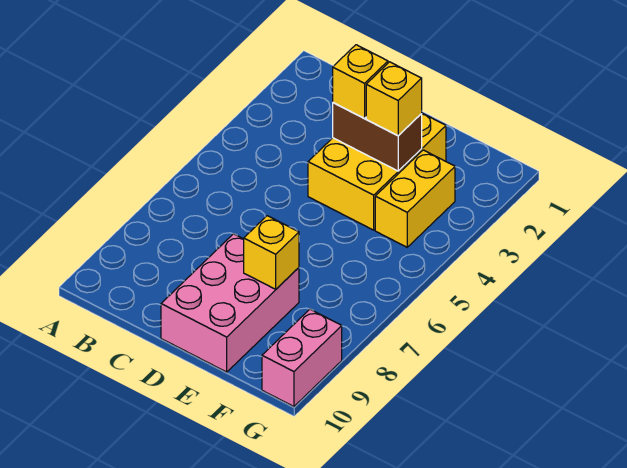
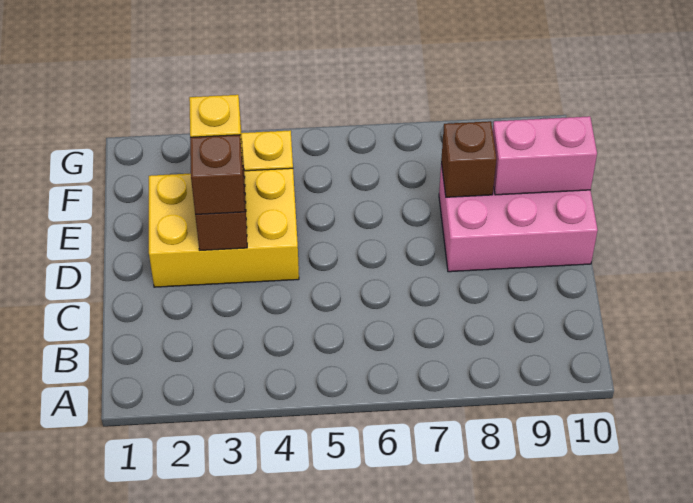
yellow 1x1 brick [333,45,388,118] -> brown 1x1 brick [190,135,245,214]
yellow 1x1 brick [244,216,299,289] -> brown 1x1 brick [441,121,496,197]
pink 1x2 brick [262,309,342,407] -> pink 1x2 brick moved to [493,116,597,195]

